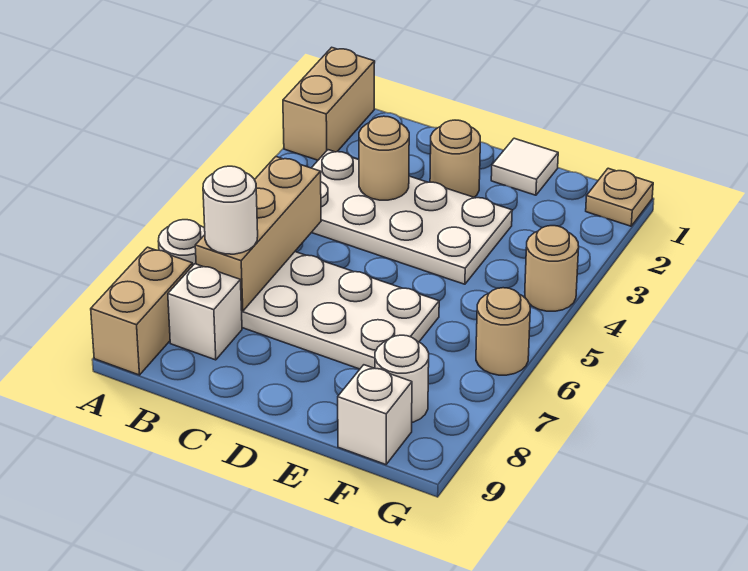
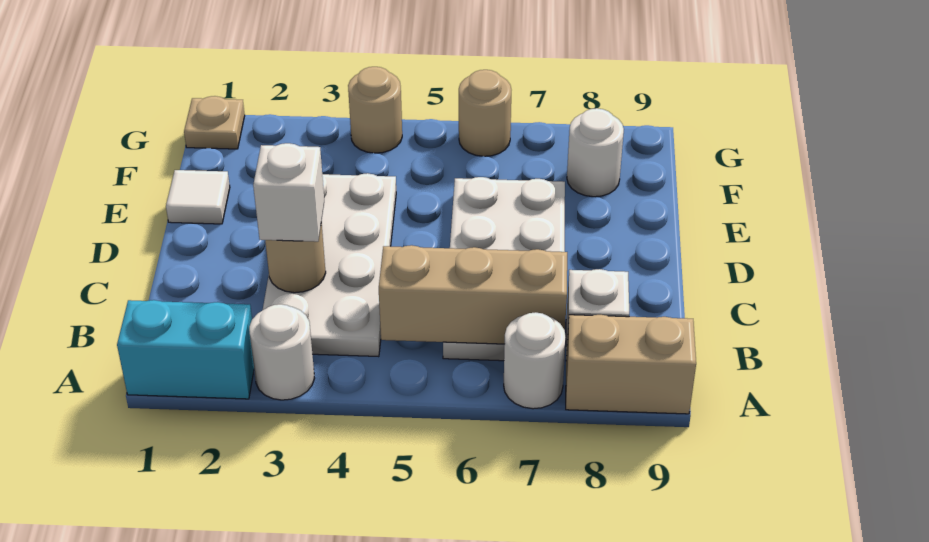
tan 1x2 brick [283,47,375,160] -> cyan 1x2 brick [117,300,254,399]
white 1x1 round brick [203,166,258,254] -> white 1x1 round brick moved to [249,304,315,400]
tan 1x1 round brick [430,120,480,197] -> none
white 1x1 brick [338,365,412,465] -> white 1x1 brick moved to [253,143,324,242]

